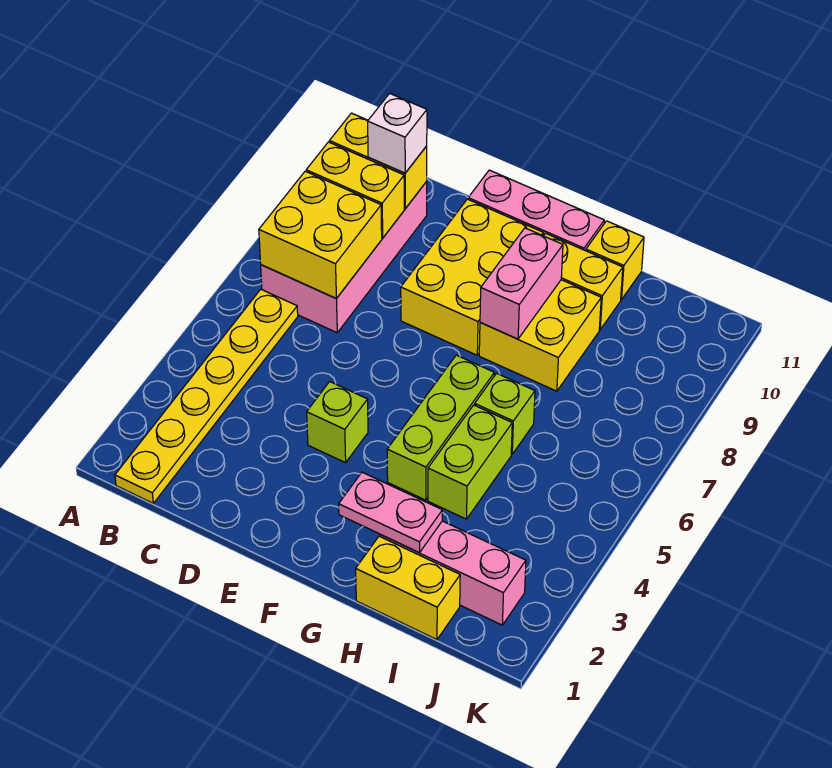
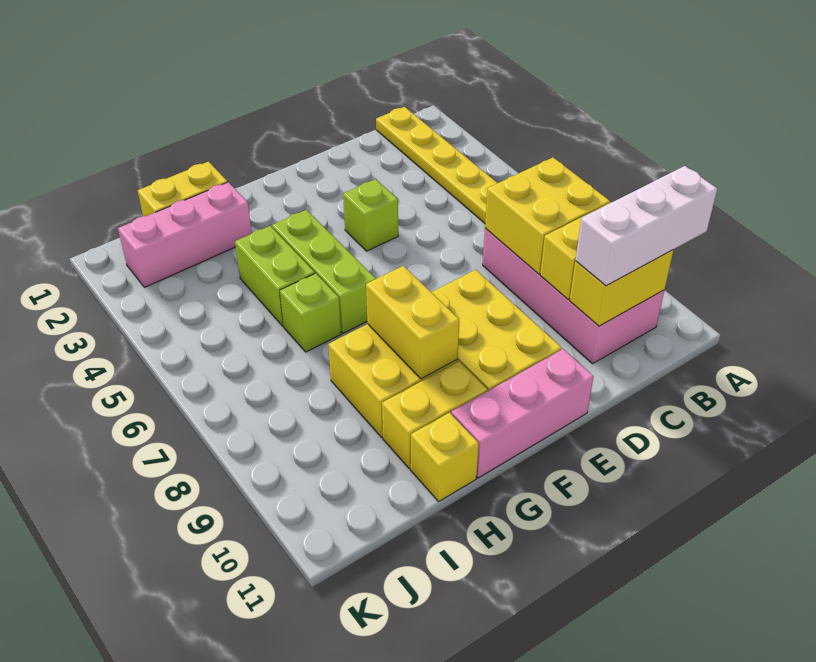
white 1x1 brick [368,93,427,173] -> white 1x3 brick [575,166,717,286]
pink 1x2 plate [339,472,442,553] -> none
pink 1x2 brick [480,228,563,339] -> yellow 1x2 brick [366,266,459,379]

